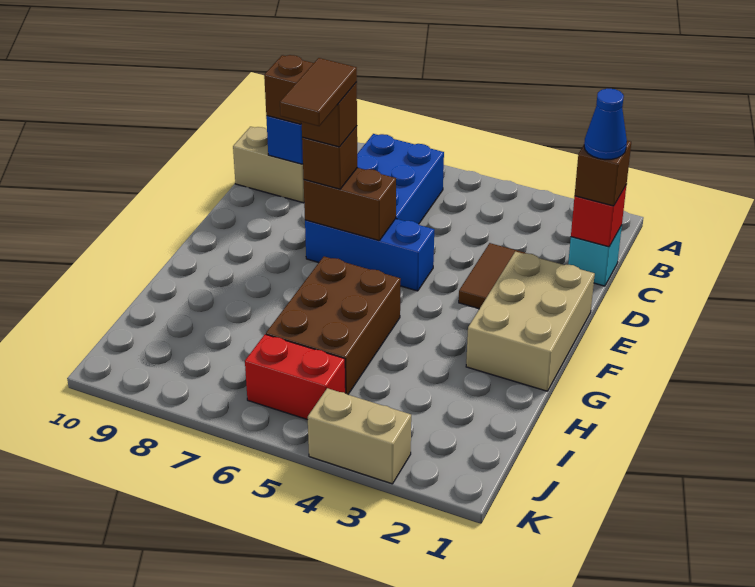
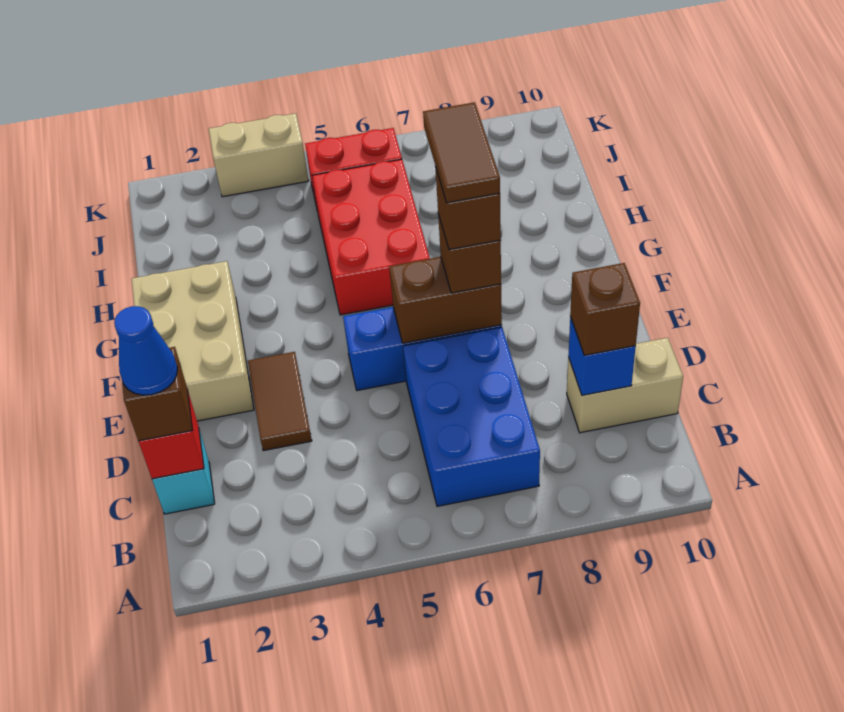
brown 2x3 brick [266,256,401,395] -> red 2x3 brick [312,159,430,315]

